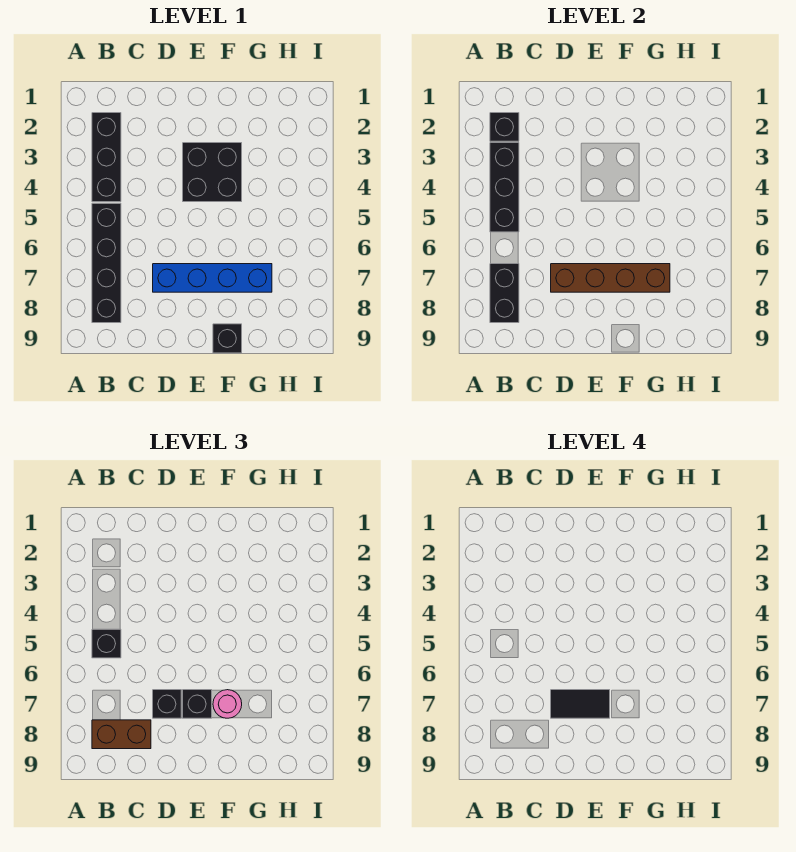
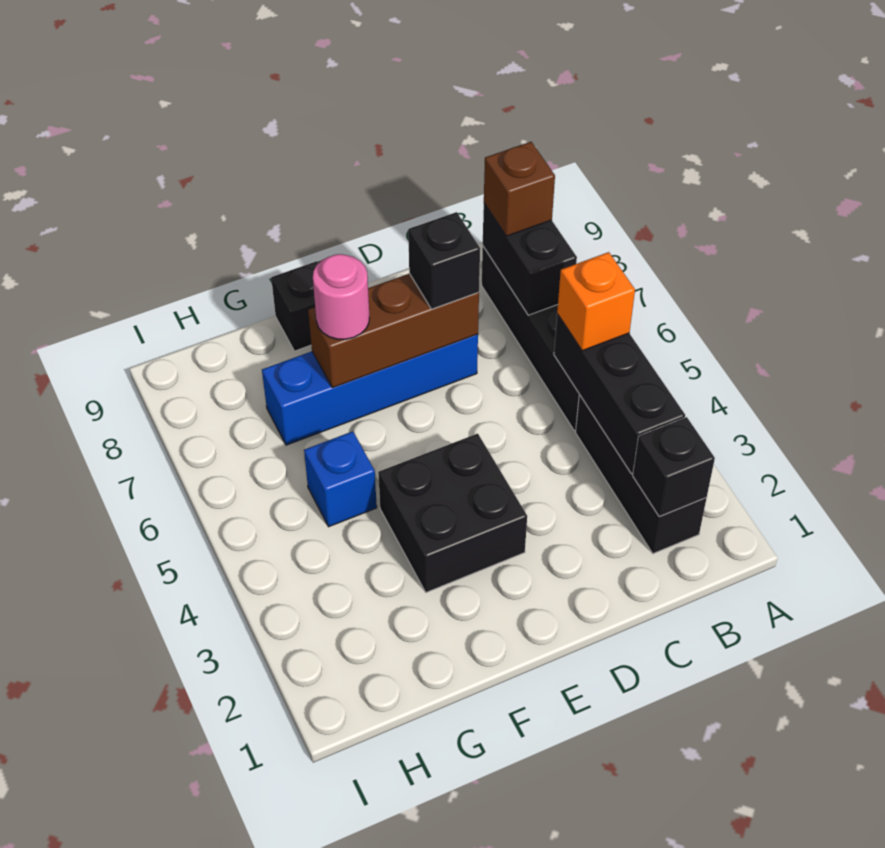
black 1x1 brick [92,629,121,658] -> orange 1x1 brick [557,252,635,351]
brown 1x2 brick [92,720,151,749] -> brown 1x1 brick [484,142,555,236]
brown 1x4 brick [551,264,670,292] -> brown 1x3 brick [308,274,479,388]
black 1x2 tile [551,690,610,718] -> none
black 1x1 brick [183,690,212,718] -> none
none -> blue 1x1 brick [304,431,377,527]

